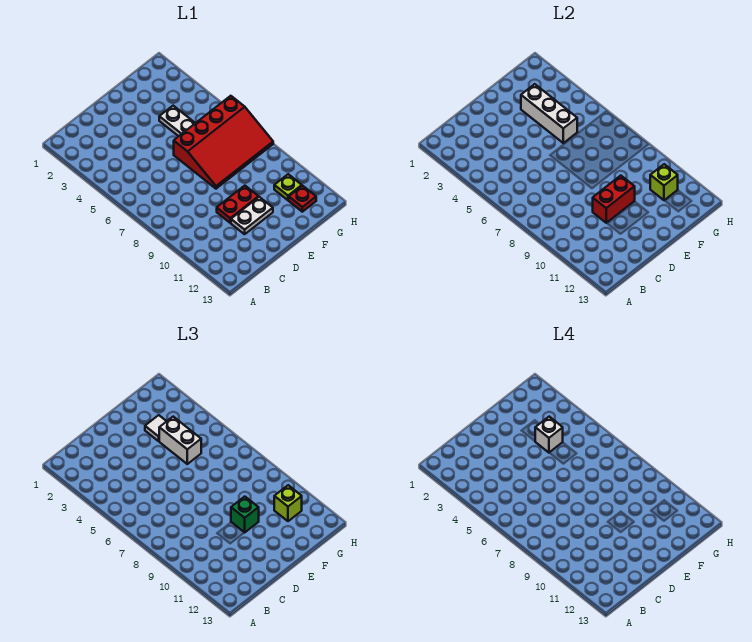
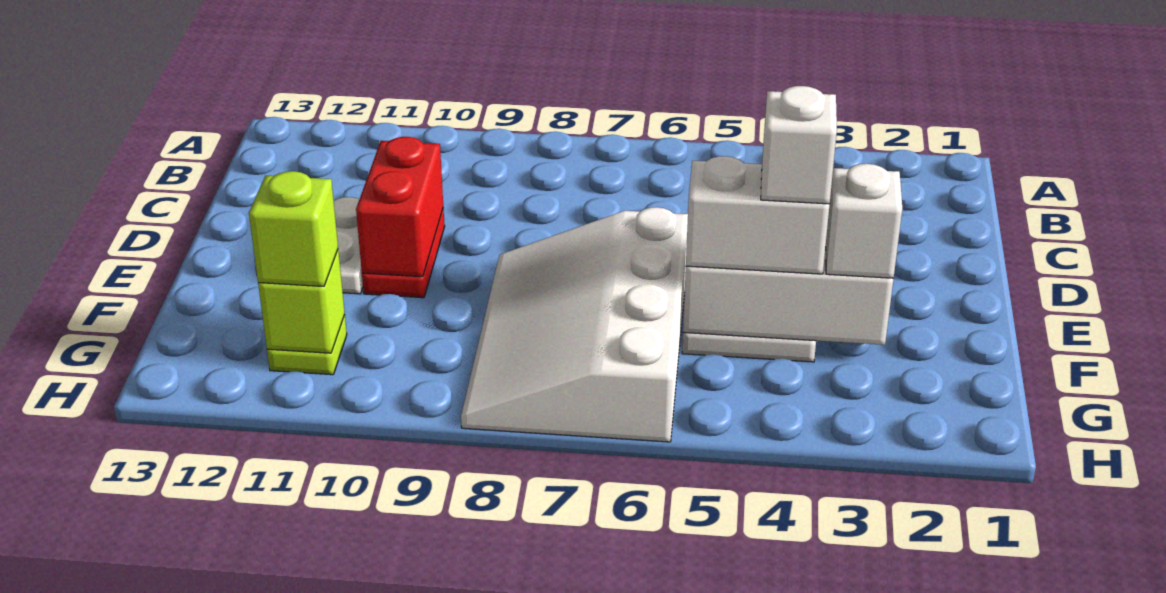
red 3x4 slope [174,96,273,189] -> white 3x4 slope [461,207,688,442]
green 1x1 brick [231,497,259,533] -> none
white 1x1 tile [145,415,167,441] -> white 1x1 brick [826,164,902,278]
red 1x1 plate [289,186,316,212] -> none

